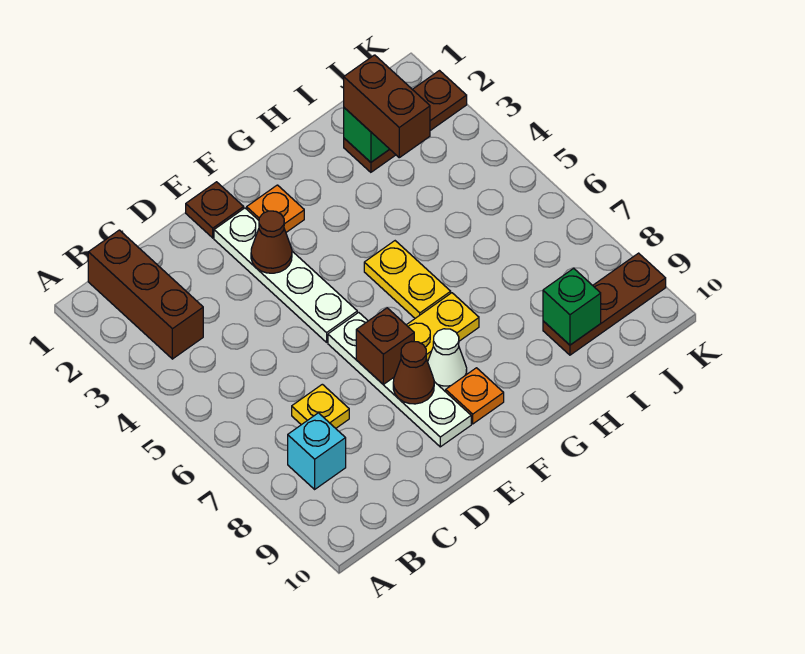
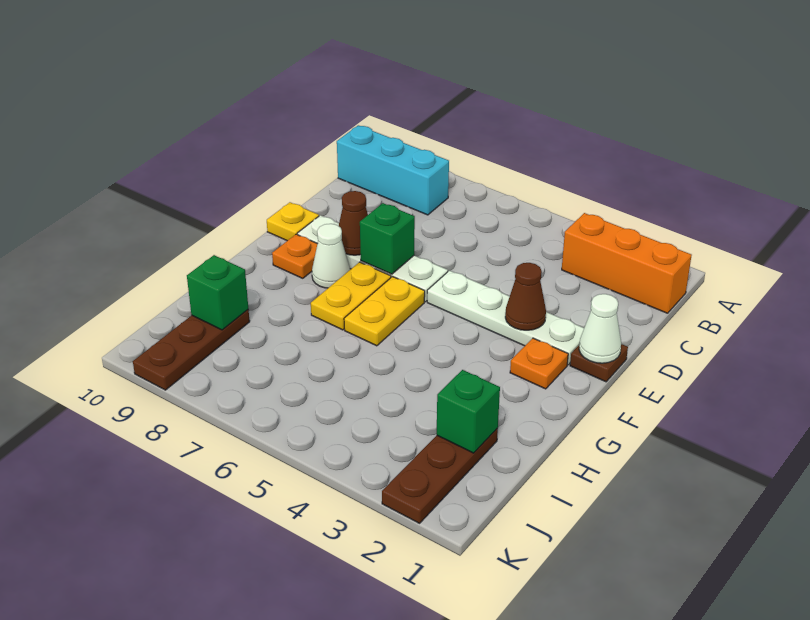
brown 1x3 brick [88,230,203,359] -> orange 1x3 brick [562,213,692,313]
cyan 1x1 brick [288,413,346,489] -> cyan 1x3 brick [337,125,449,215]
yellow 1x1 plate [292,384,349,428] -> yellow 1x1 plate moved to [267,202,319,241]
none -> white 1x1 cone [579,294,621,363]
brown 1x1 brick [356,308,414,384] -> green 1x1 brick [360,203,415,274]
yellow 1x2 plate [364,241,451,318] -> yellow 1x2 plate turned to [344,277,425,346]
brown 1x2 brick [344,55,430,158] -> none

